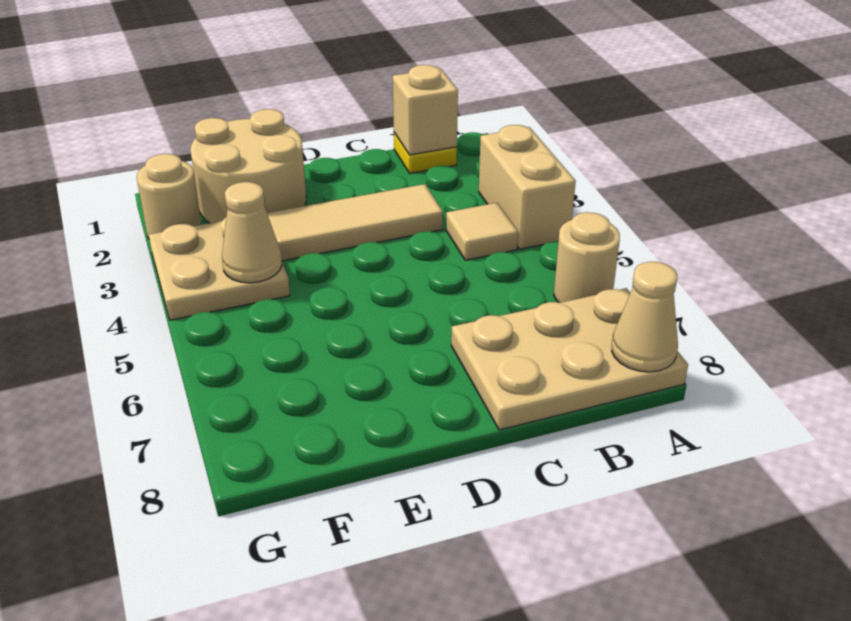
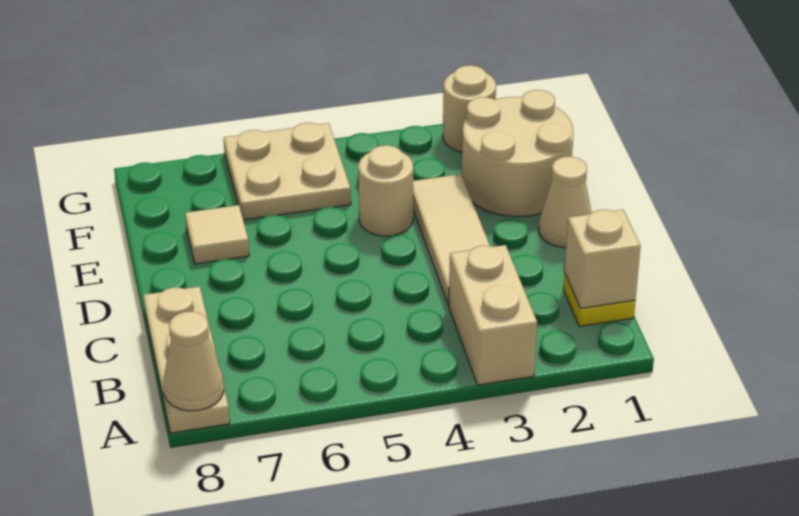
tan 1x2 brick [479,125,576,249] -> tan 1x2 brick turned to [449,245,537,385]
tan 1x1 round brick [554,212,620,303] -> tan 1x1 round brick moved to [358,145,413,236]
tan 2x3 plate [451,288,688,430] -> tan 1x3 plate [143,286,230,433]
tan 1x1 tile [446,203,518,260] -> tan 1x1 tile moved to [185,205,249,264]
tan 2x2 plate [149,218,290,320] -> tan 2x2 plate moved to [224,123,351,220]
tan 1x1 cone [222,182,282,283] -> tan 1x1 cone moved to [538,157,591,248]

